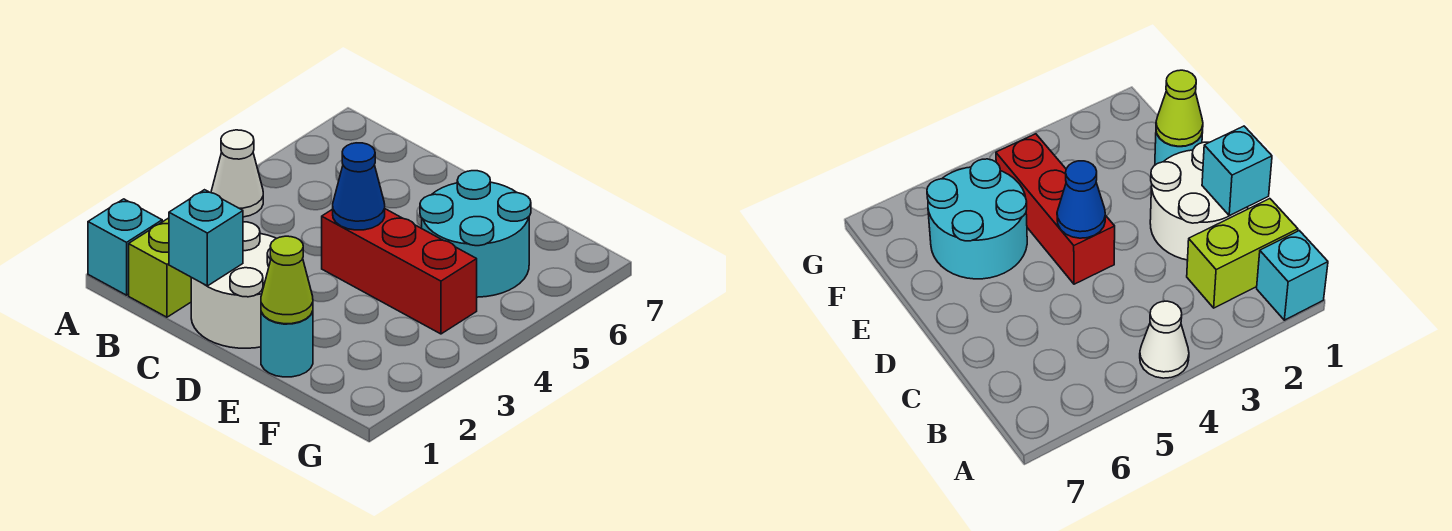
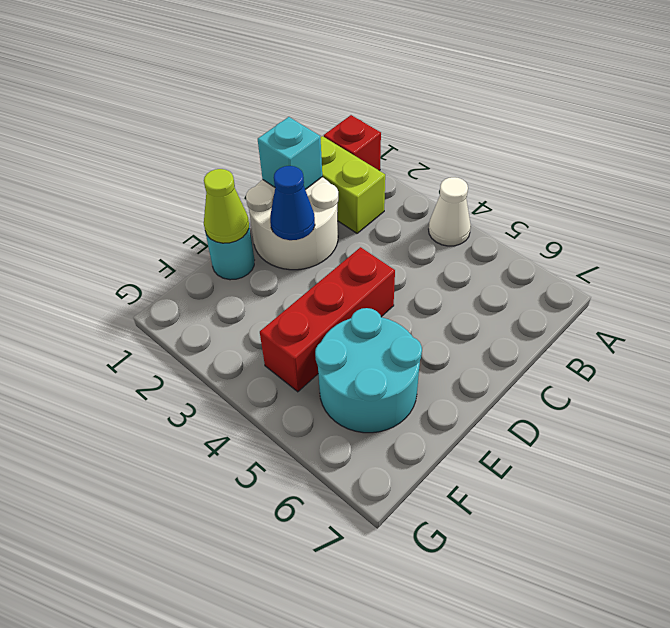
cyan 1x1 brick [88,199,162,295] -> red 1x1 brick [324,115,381,171]
blue 1x1 cone [333,143,385,230] -> blue 1x1 cone moved to [270,166,315,240]

